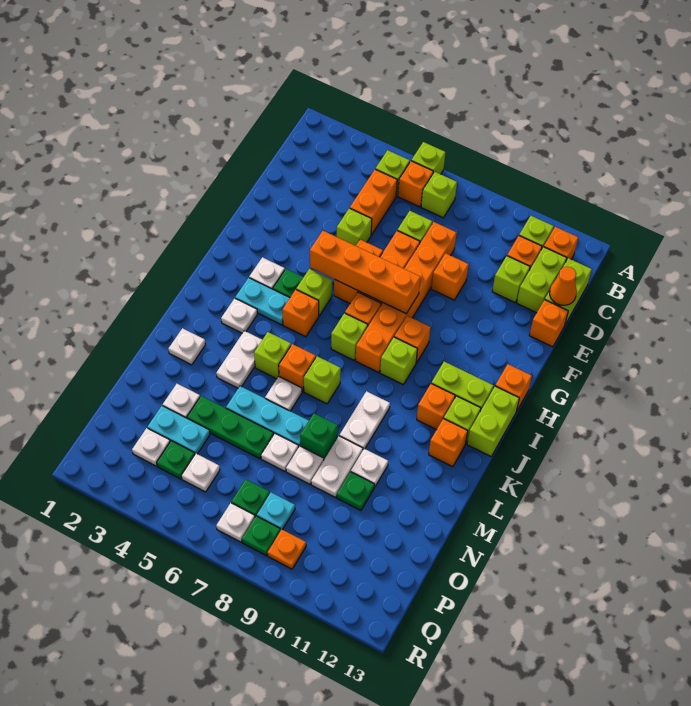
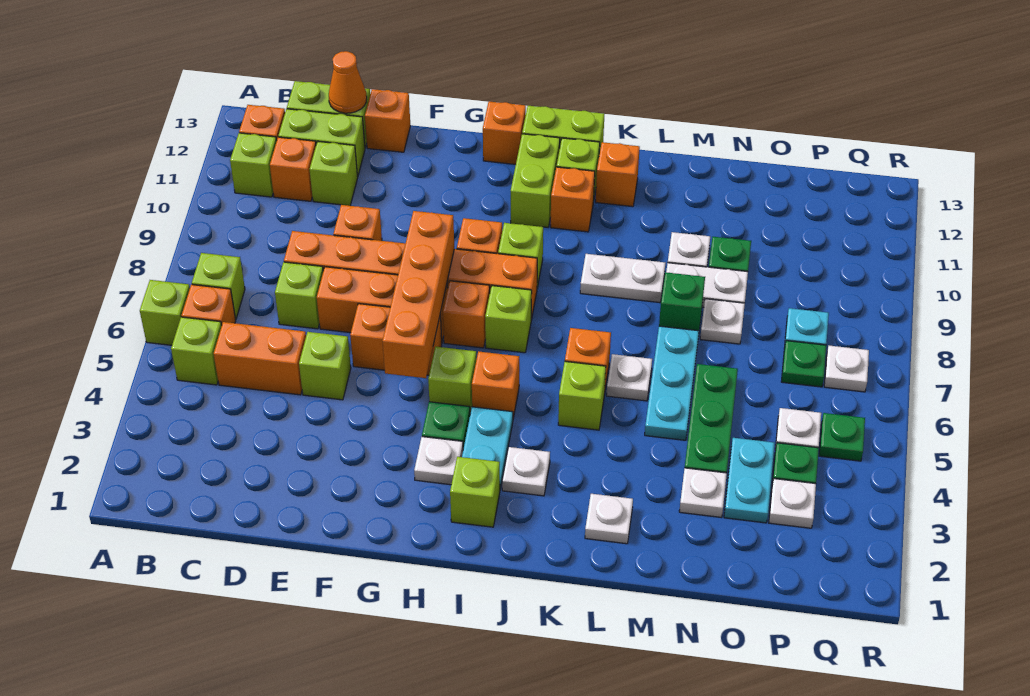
white 1x2 plate [216,331,262,388] -> none
lime 1x1 brick [304,356,341,404] -> lime 1x1 brick moved to [450,457,500,527]
white 1x1 plate [261,434,299,471] -> none
green 1x1 plate [242,516,280,556] -> green 1x1 plate moved to [819,413,865,461]
orange 1x1 plate [268,529,306,569] -> none

